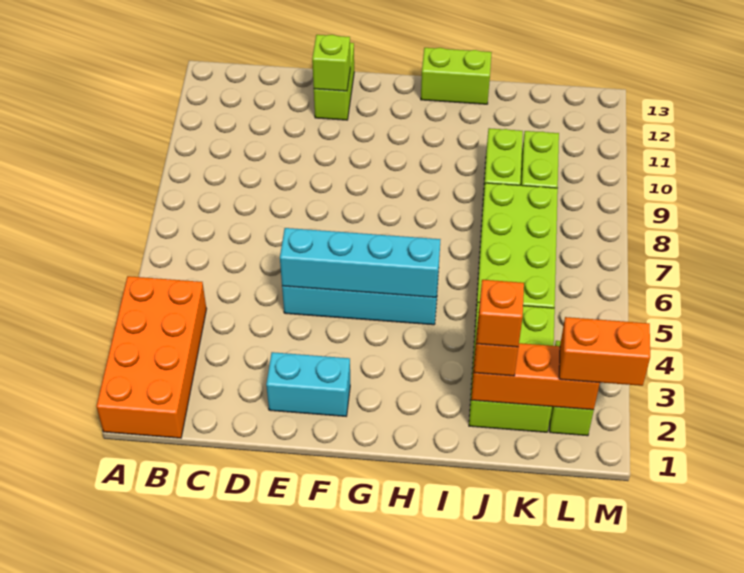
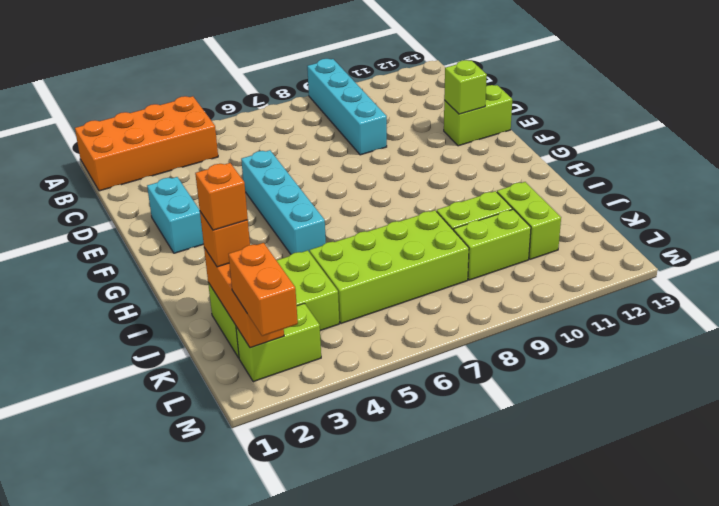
cyan 1x4 brick [280,228,441,297] -> cyan 1x4 brick moved to [307,59,387,155]
lime 1x2 brick [421,48,492,104] -> lime 1x2 brick moved to [497,182,561,259]

